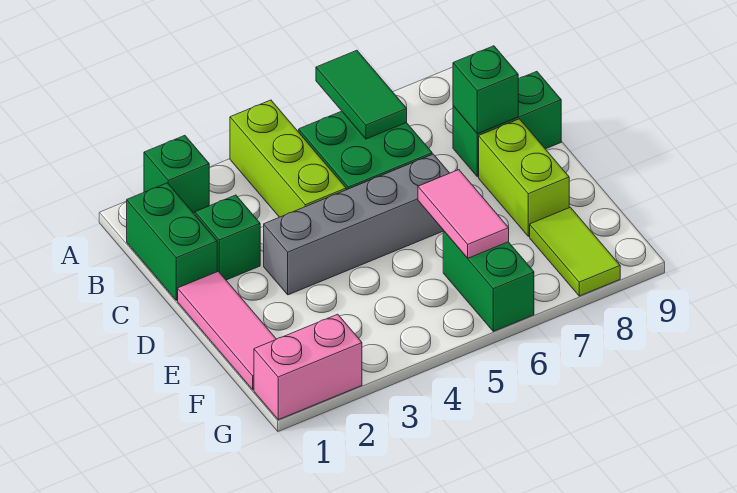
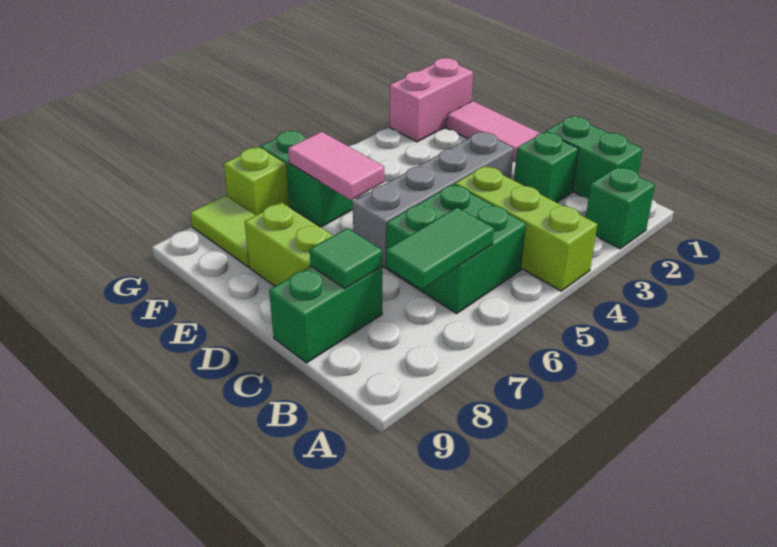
green 1x2 tile [316,50,407,139] -> green 1x2 tile turned to [386,207,494,289]
green 1x1 brick [453,46,518,134] -> green 1x1 tile [310,228,382,288]
none -> lime 1x1 brick [224,147,289,215]

